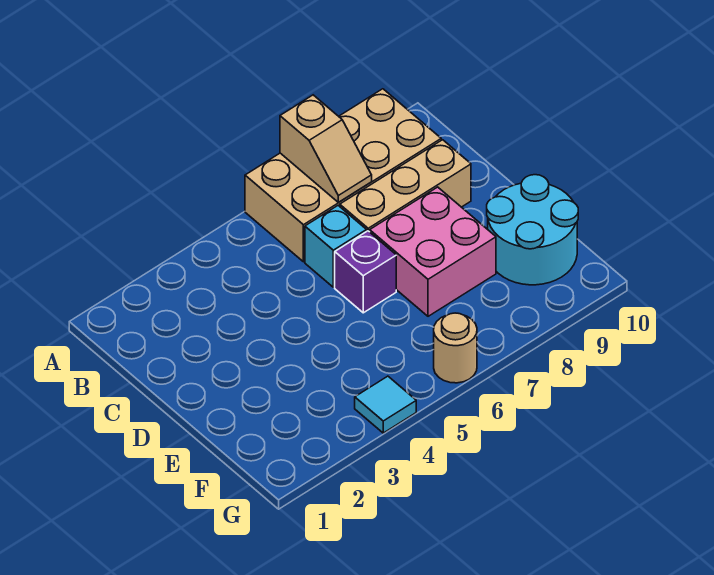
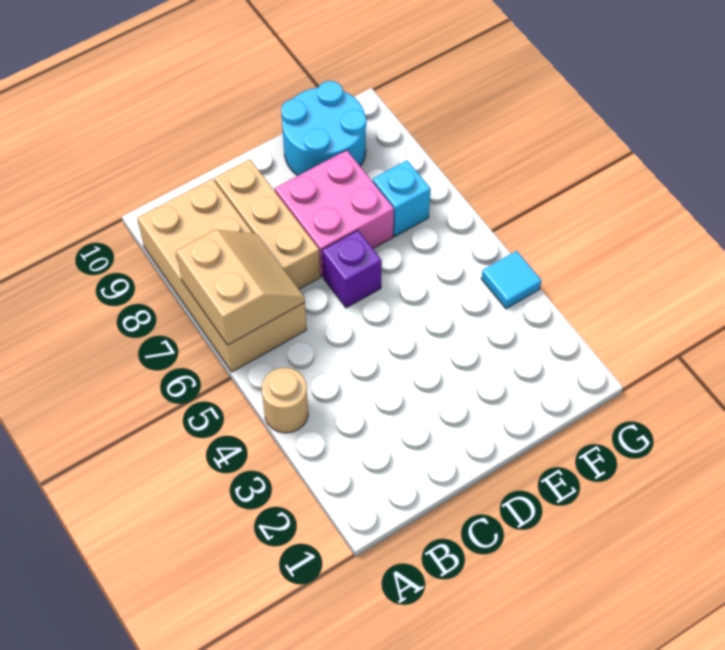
tan 1x2 slope [280,95,372,202] -> tan 2x2 slope [176,230,305,345]
cyan 1x1 brick [305,206,367,287] -> cyan 1x1 brick moved to [372,160,431,236]
tan 1x1 round brick [434,313,477,383] -> tan 1x1 round brick moved to [262,368,308,433]

